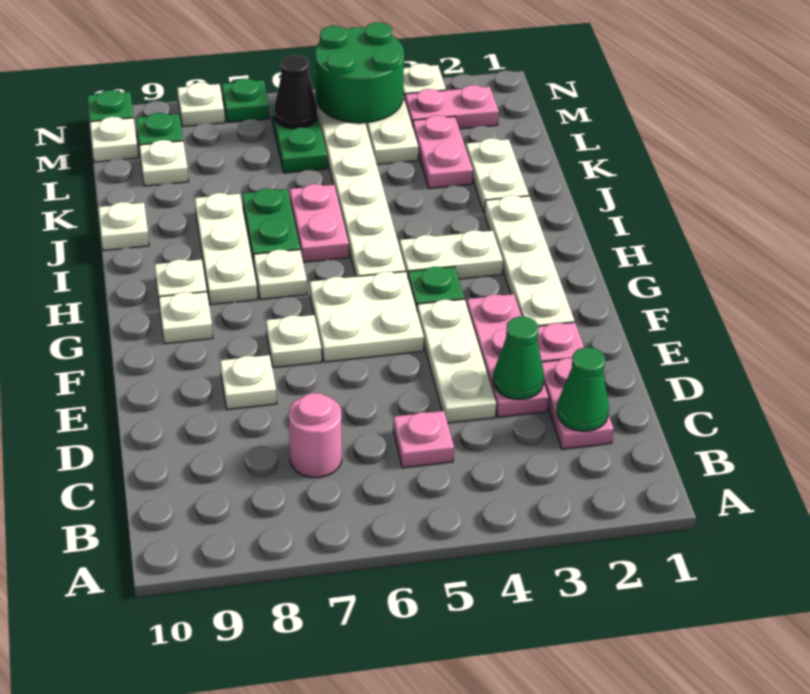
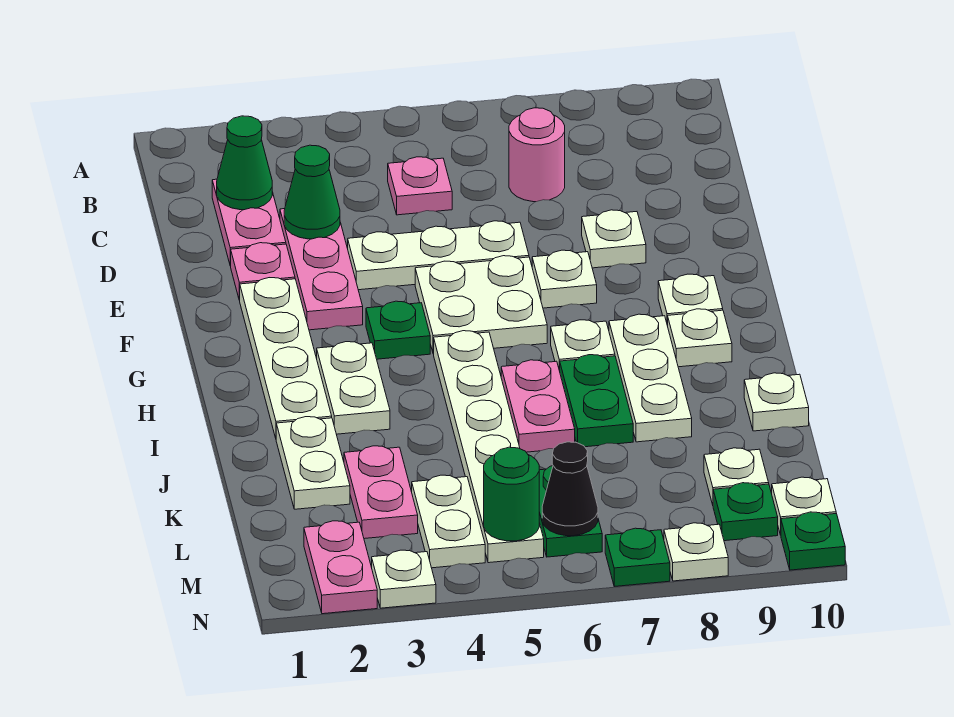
white 1x3 plate [417,299,496,423] -> white 1x3 plate turned to [348,221,529,290]
white 1x2 plate [400,230,503,279] -> white 1x2 plate turned to [317,342,390,434]
pink 1x2 plate [405,85,499,129] -> pink 1x2 plate turned to [304,521,377,614]
green 2x2 round brick [315,22,404,123] -> green 1x1 round brick [484,447,539,541]

